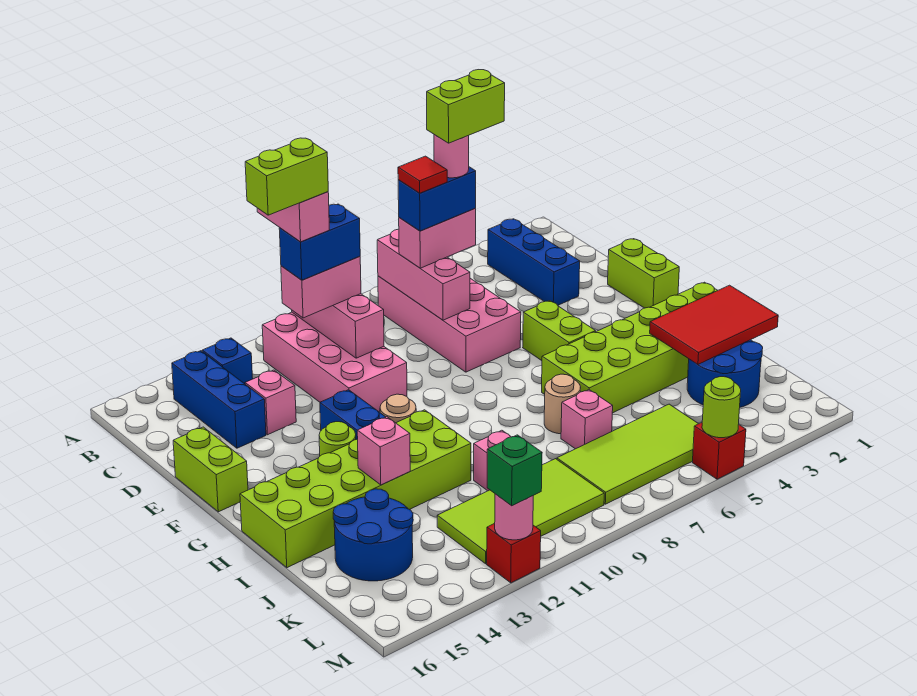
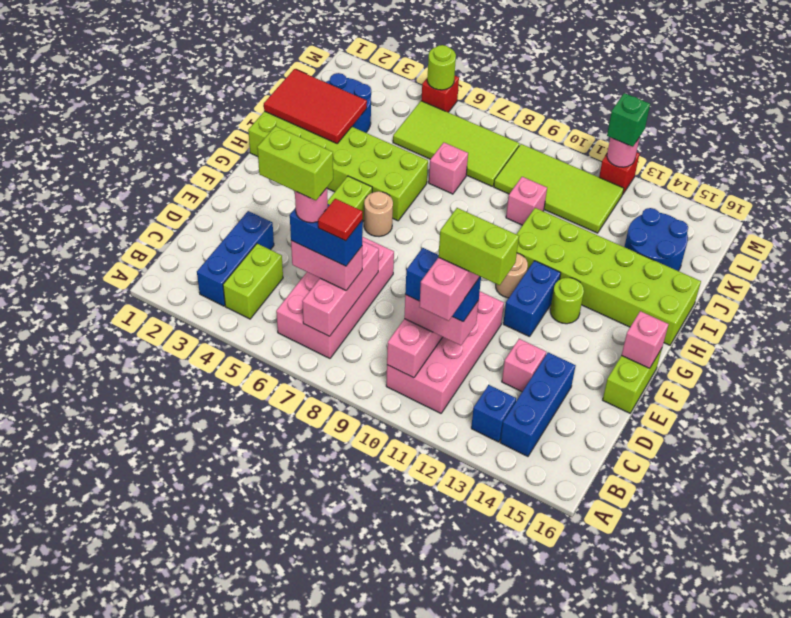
lime 1x2 brick [608,239,679,308] -> lime 1x2 brick moved to [223,244,283,319]
tan 1x1 round brick [544,374,581,434] -> tan 1x1 round brick moved to [364,191,393,237]
pink 1x1 brick [357,417,410,485] -> pink 1x1 brick moved to [622,311,669,368]

